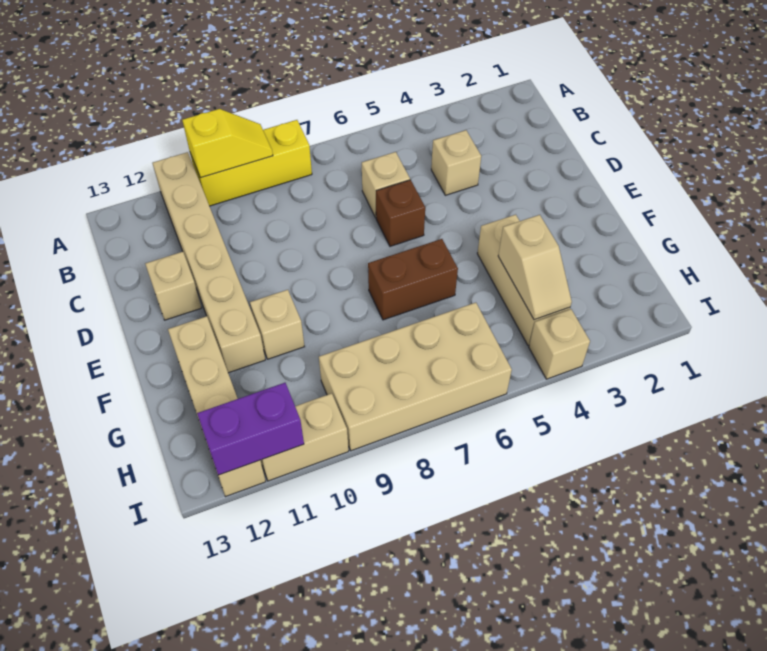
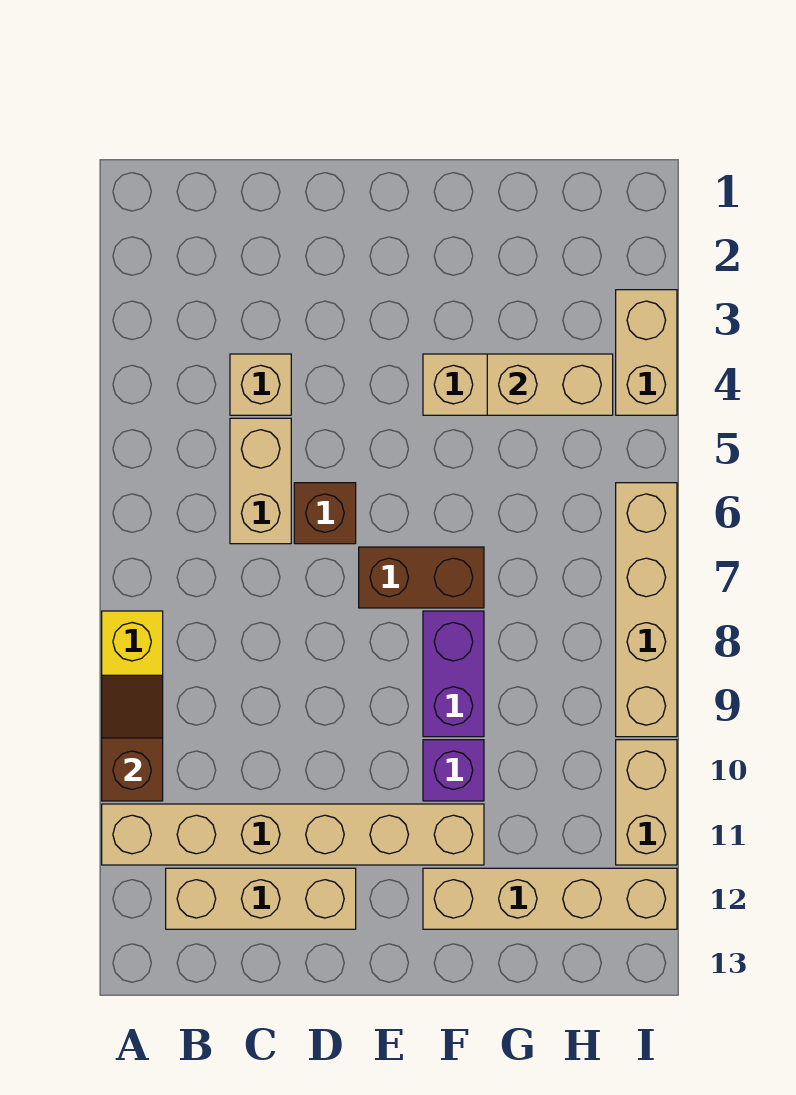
yellow 1x2 slope [182,109,273,178] -> brown 1x2 slope [102,675,163,801]
tan 1x1 brick [362,152,410,218] -> tan 1x2 brick [230,418,291,544]
tan 1x1 brick [145,252,201,320] -> tan 1x3 brick [166,868,356,929]
brown 1x2 brick [368,239,458,320] -> brown 1x2 brick turned to [359,547,484,608]
tan 1x1 brick [250,290,305,359] -> purple 1x1 brick [423,740,484,801]
tan 1x2 slope [498,215,572,320] -> tan 1x2 brick [487,354,613,415]
tan 2x4 brick [319,303,512,451] -> tan 1x4 brick [616,483,677,737]
tan 1x1 brick [529,309,590,379] -> tan 1x2 brick [616,290,677,415]
purple 1x2 brick [197,383,304,475] -> purple 1x2 brick moved to [423,611,484,737]

